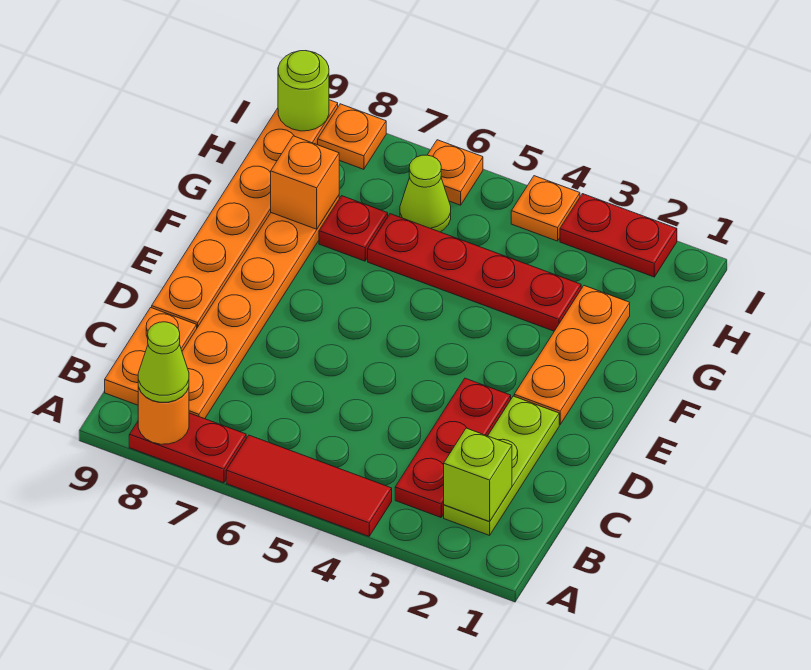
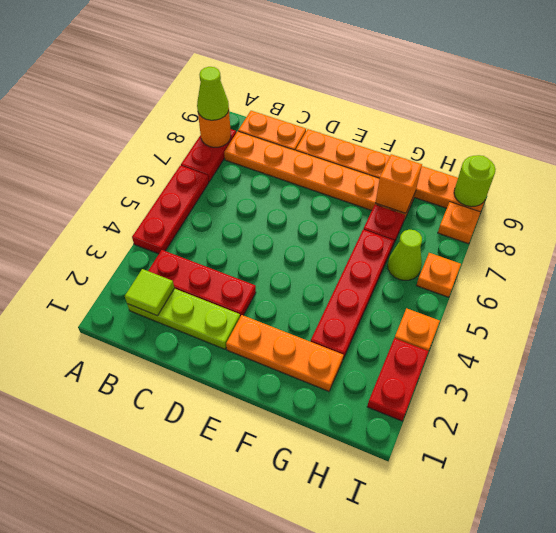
red 1x3 tile [226,435,392,536] -> red 1x3 plate [132,166,209,254]
lime 1x1 brick [444,428,512,521] -> lime 1x1 tile [125,269,174,316]

